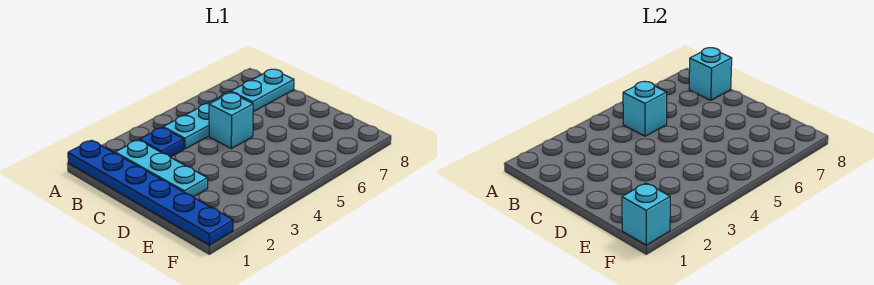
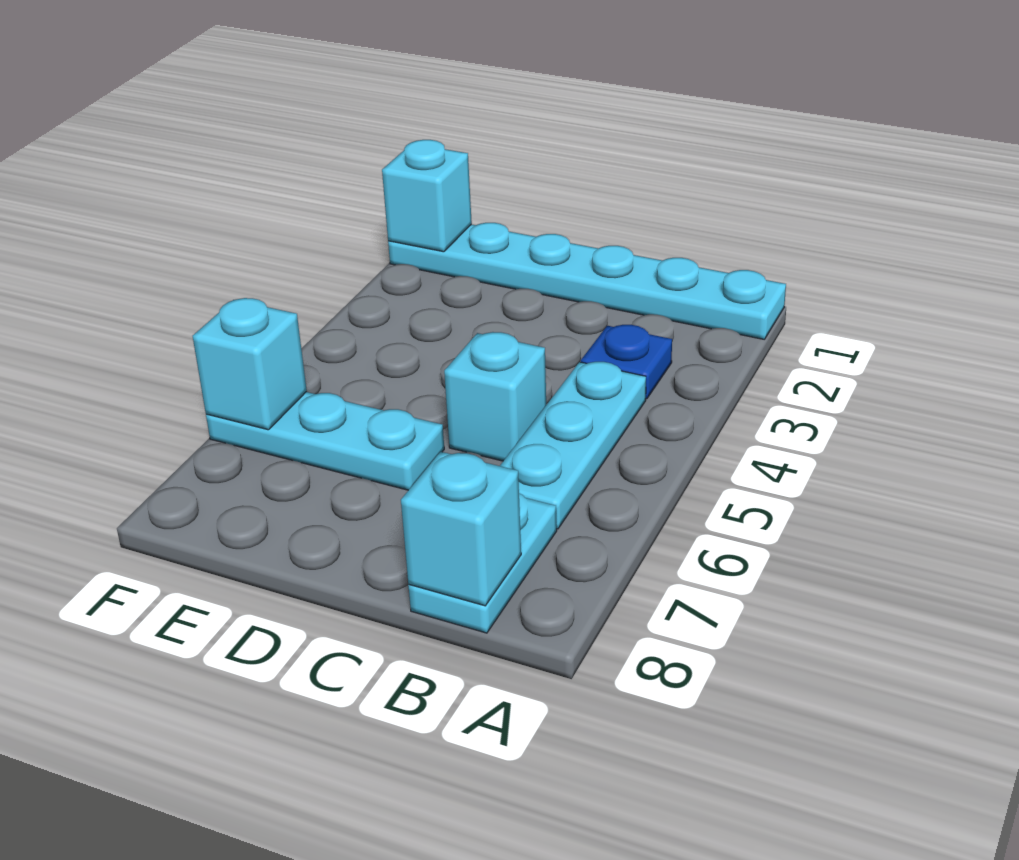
blue 1x6 plate [68,140,233,245] -> cyan 1x6 plate [388,223,786,339]
cyan 1x3 plate [115,140,208,197] -> cyan 1x3 plate moved to [206,392,444,490]
cyan 1x1 brick [623,81,667,136] -> cyan 1x1 brick moved to [193,298,307,430]

